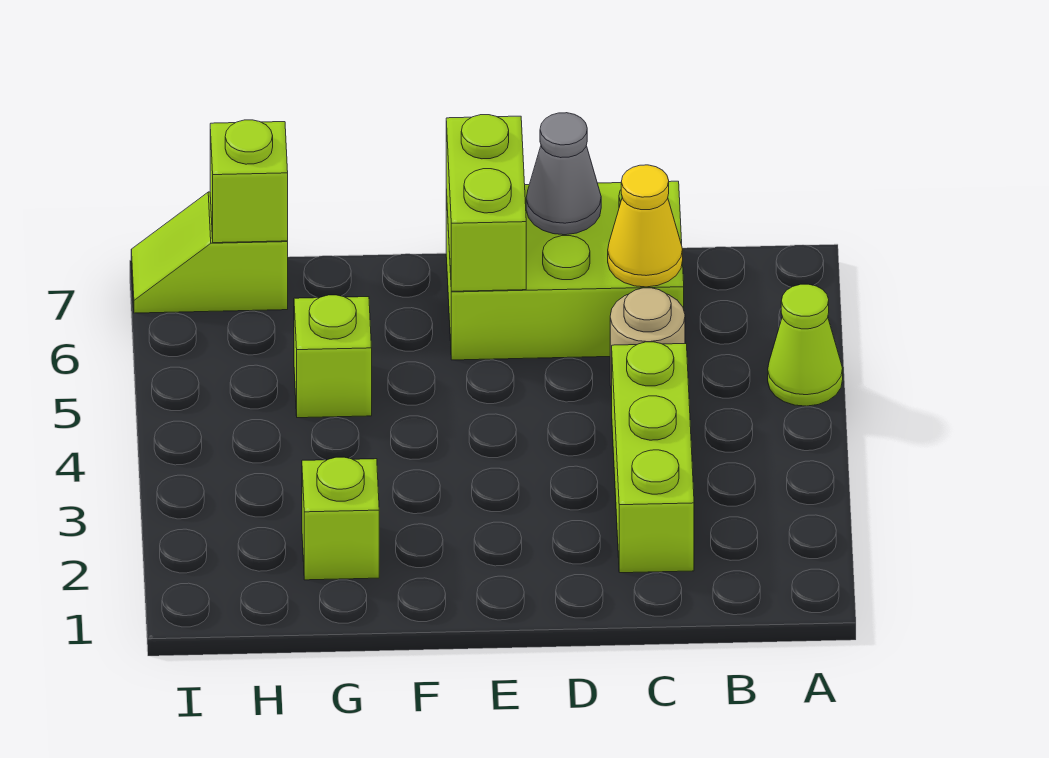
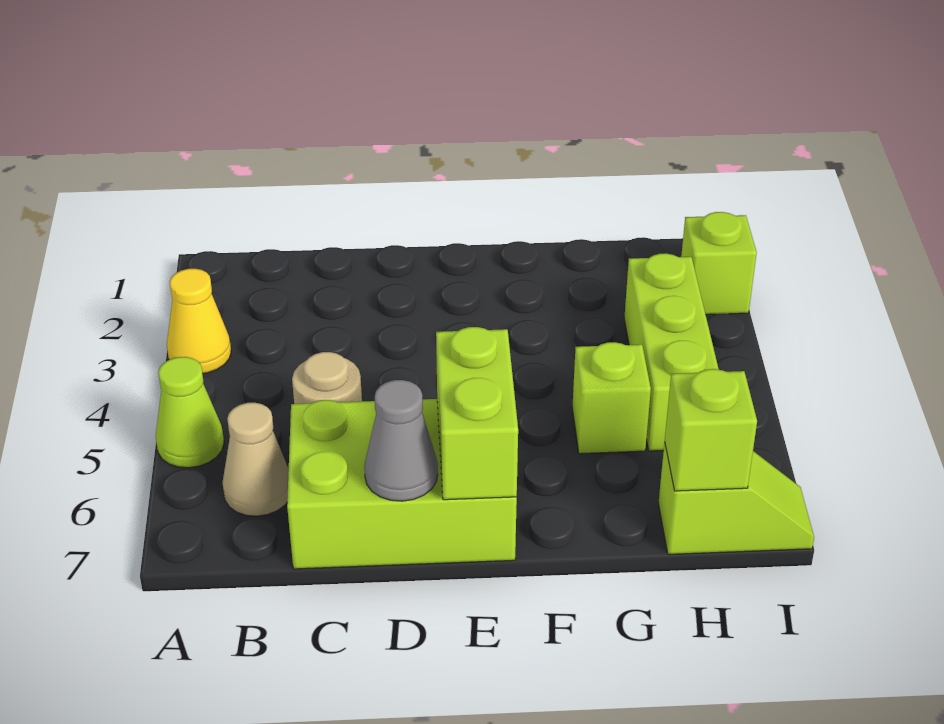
none -> tan 1x1 cone [222,403,289,516]
lime 1x3 brick [612,342,694,573] -> lime 1x3 brick moved to [624,253,719,451]
yellow 1x1 cone [608,165,683,287] -> yellow 1x1 cone moved to [167,269,231,374]
lime 1x1 brick [302,457,379,580] -> lime 1x1 brick moved to [681,212,757,315]

